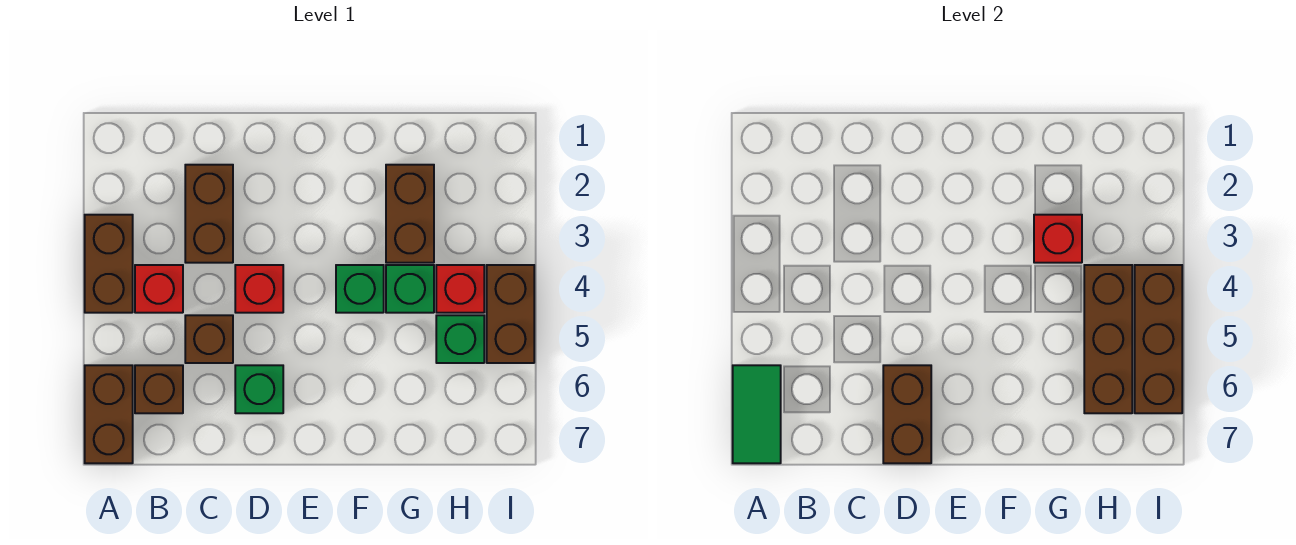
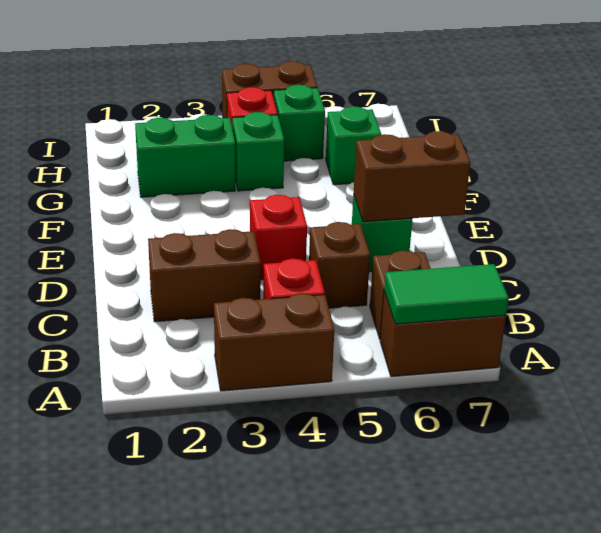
green 1x1 brick [336,265,384,313] -> green 1x1 brick moved to [326,106,381,185]
brown 1x2 brick [386,165,434,263] -> green 1x2 brick [135,115,235,197]
red 1x1 brick [1034,215,1082,263] -> none
brown 1x3 brick [1084,265,1132,413] -> none
brown 1x3 brick [1135,265,1182,413] -> none

